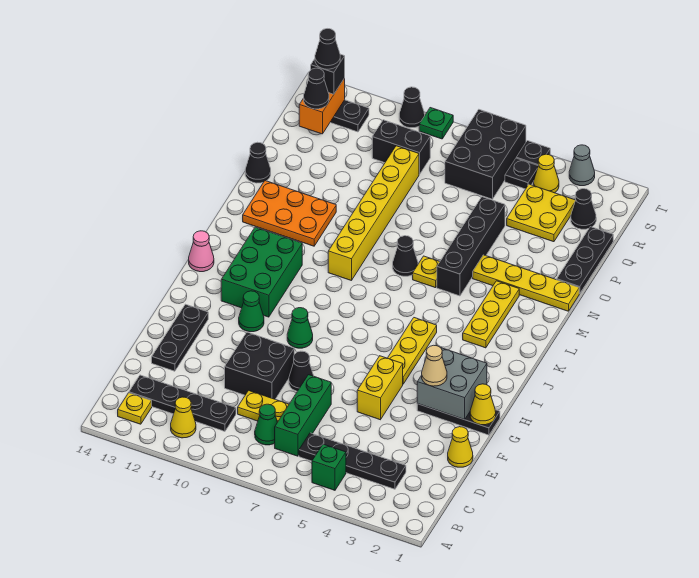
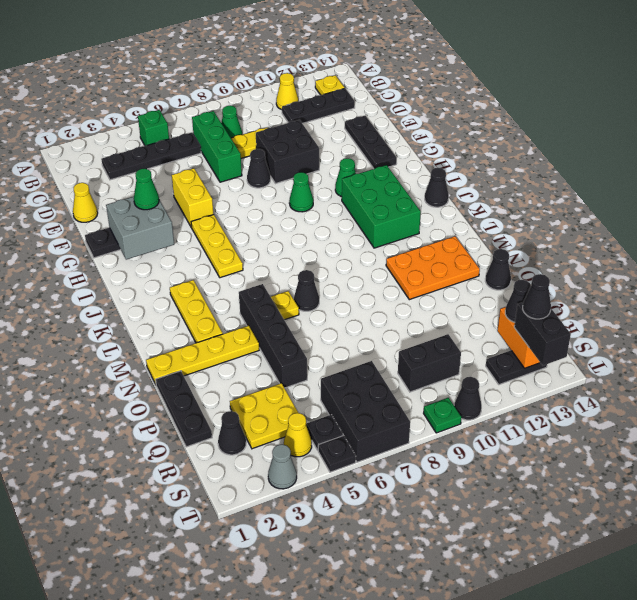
black 1x4 plate [129,375,236,431] -> black 1x3 plate [282,88,355,123]
yellow 1x1 cone [470,384,496,425] -> none
tan 1x1 cone [422,345,447,386] -> green 1x1 cone [134,169,159,210]
pink 1x1 cone [189,231,214,272] -> black 1x1 cone [425,168,449,207]
yellow 1x6 brick [328,146,419,281] -> none
black 1x1 brick [311,54,345,94] -> black 1x2 brick [514,302,571,365]

